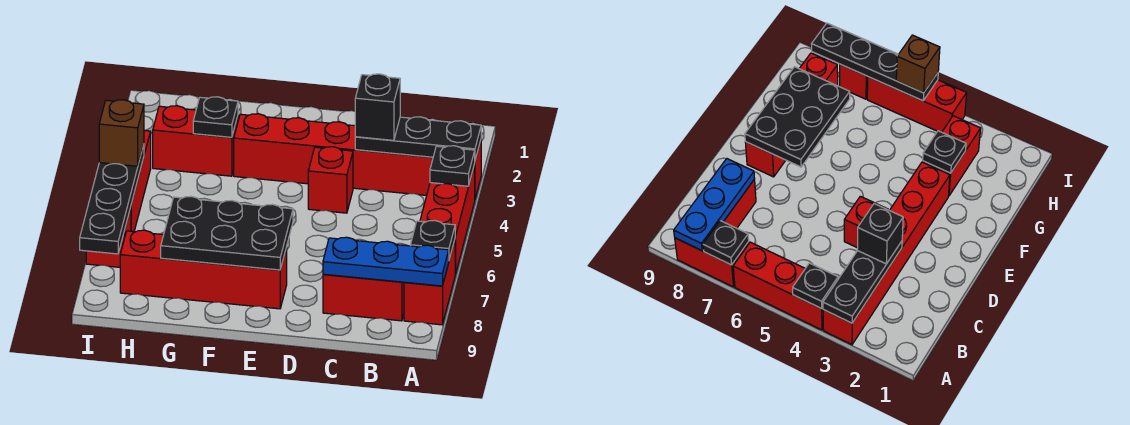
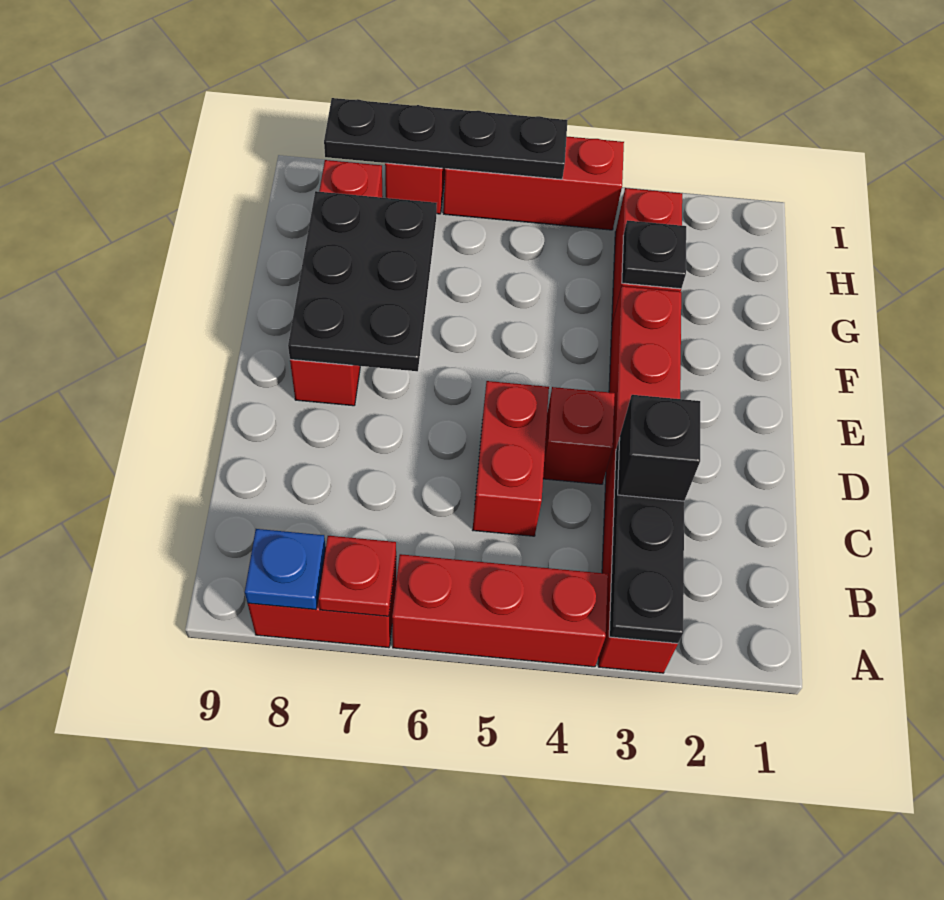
black 1x1 plate [430,146,475,186] -> none
black 1x1 plate [410,220,455,259] -> red 1x1 plate [318,536,396,616]
blue 1x3 plate [323,237,449,286] -> blue 1x1 plate [245,529,326,610]
red 1x2 brick [323,274,404,321] -> red 1x2 brick moved to [473,381,549,536]
brown 1x1 brick [99,100,144,166] -> none

